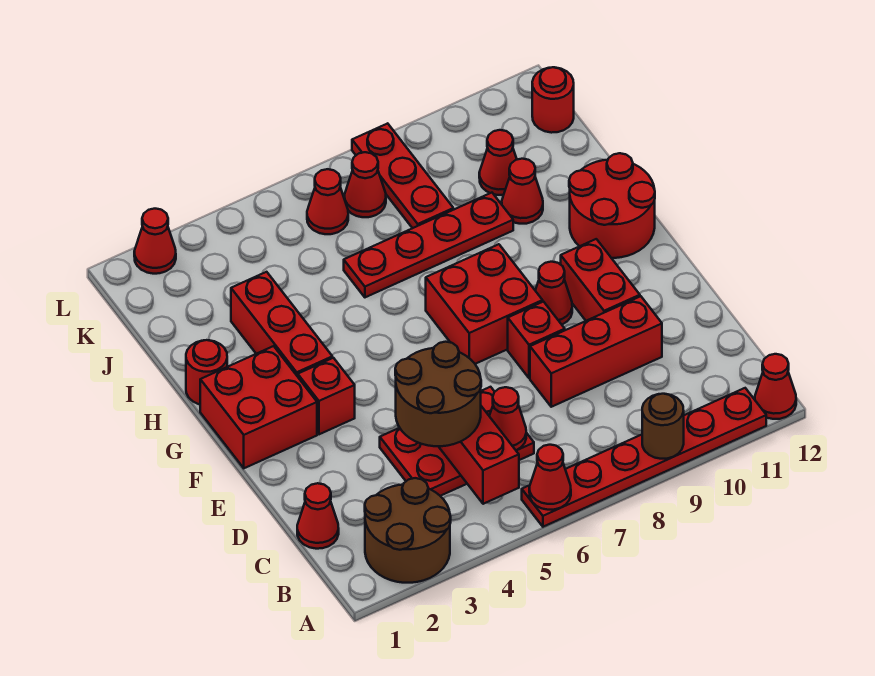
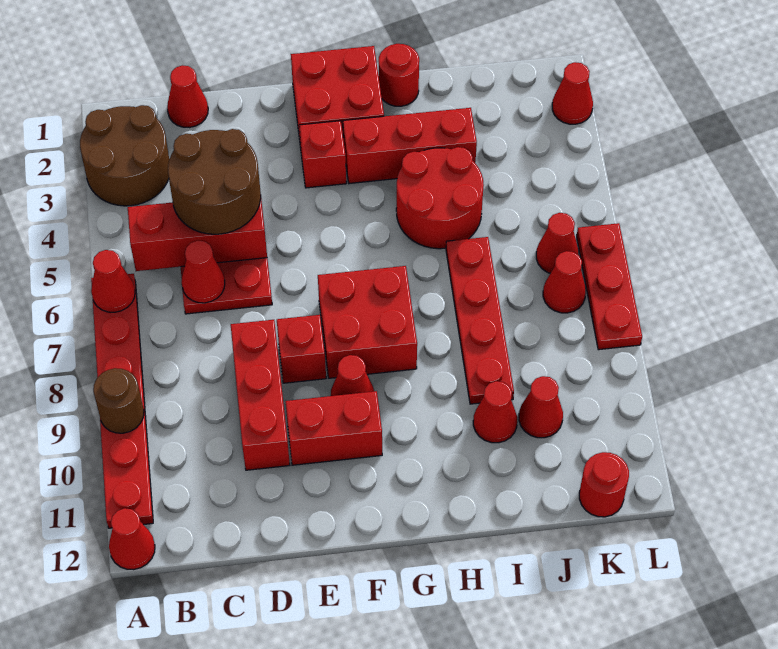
red 2x2 round brick [569,153,655,258] -> red 2x2 round brick moved to [396,147,484,249]
red 1x3 plate [352,123,453,228] -> red 1x3 plate turned to [577,223,642,350]

